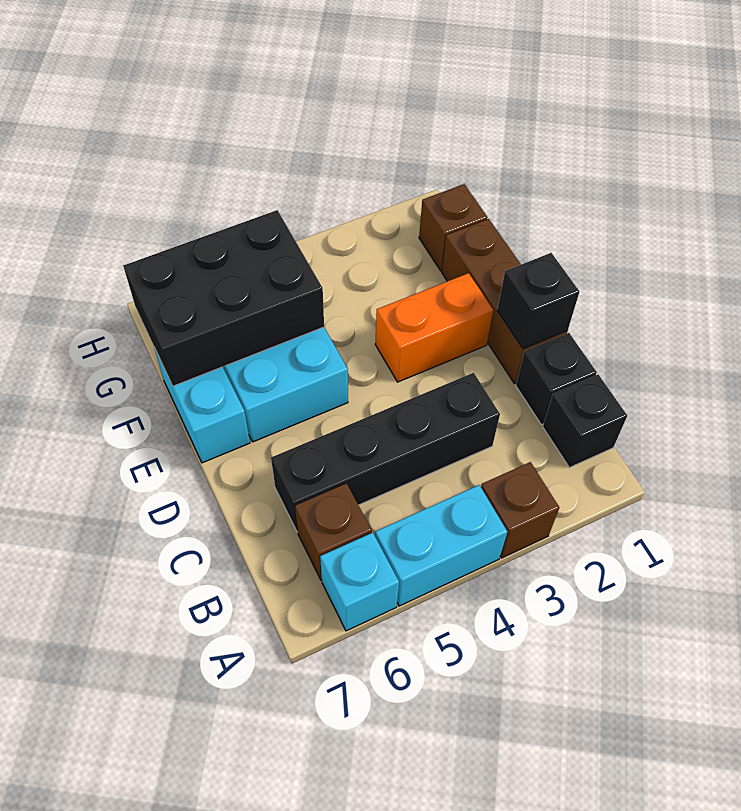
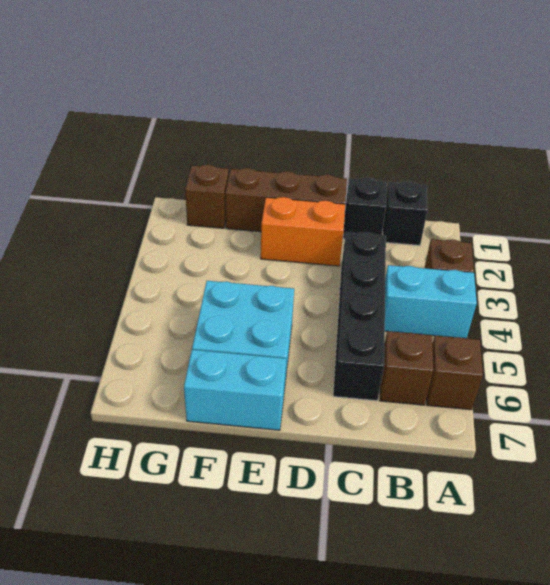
cyan 1x2 brick [375,485,508,606] -> cyan 1x2 brick turned to [385,265,477,338]
cyan 1x1 brick [320,533,399,631] -> brown 1x1 brick [427,335,483,410]
black 1x1 brick [497,253,579,349] -> none
orange 1x2 brick [375,273,493,382] -> orange 1x2 brick turned to [261,197,345,266]
black 2x3 brick [123,210,324,386] -> none

